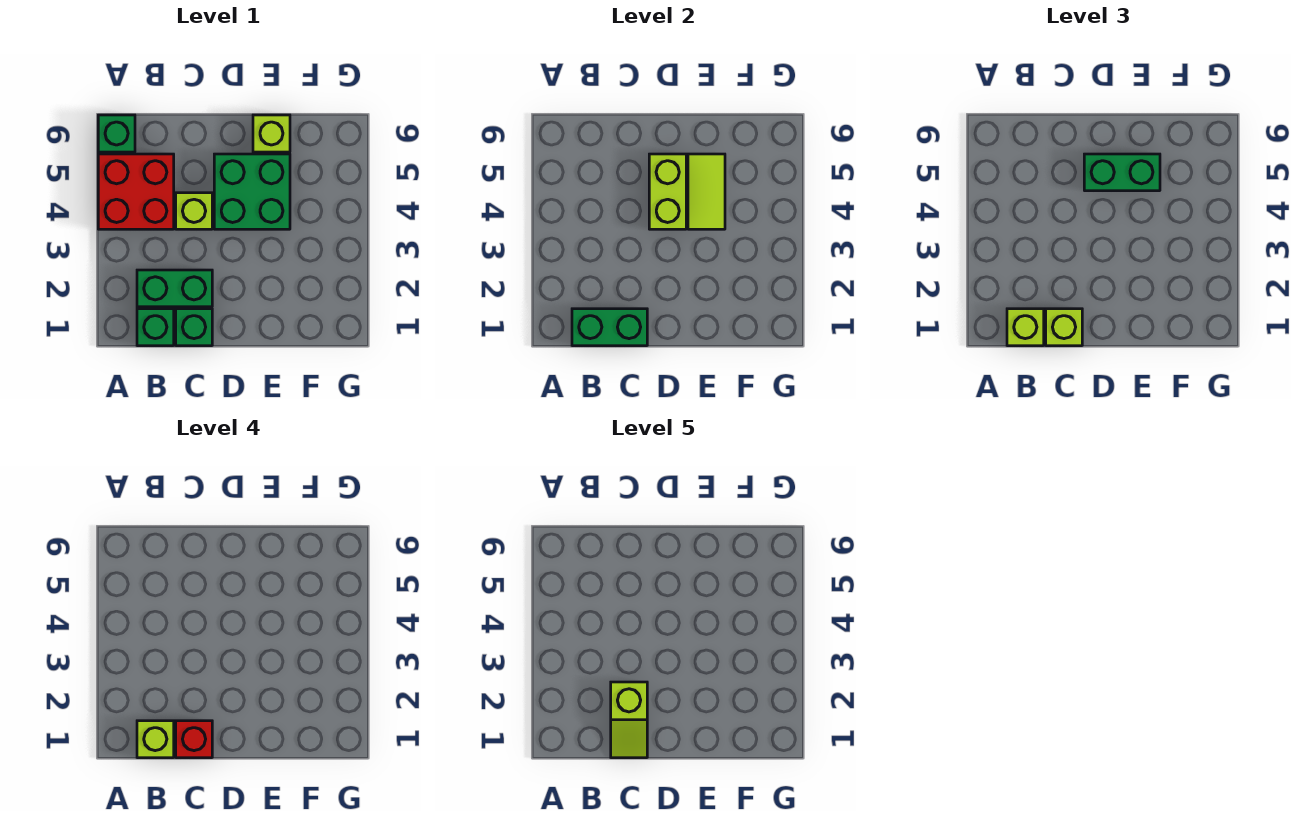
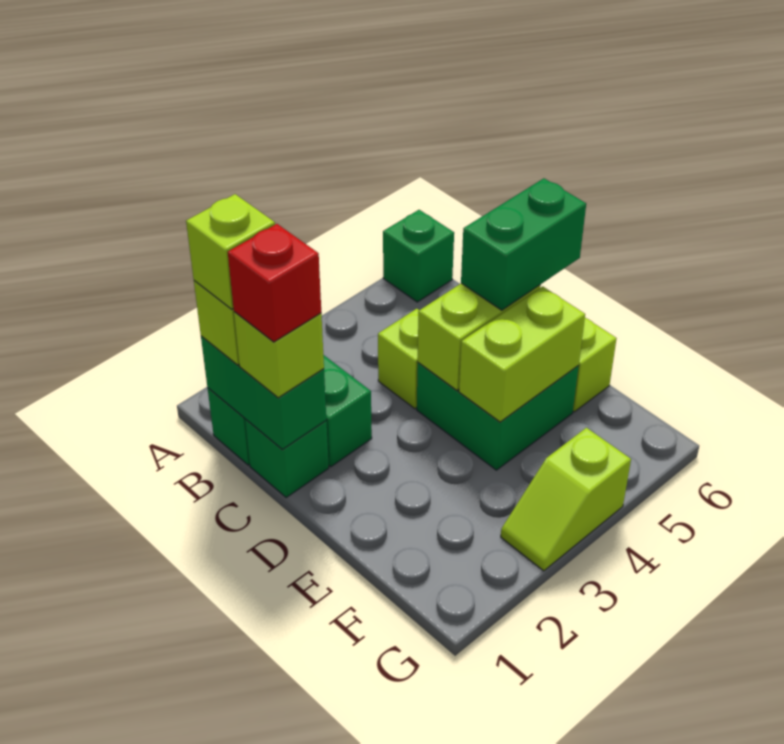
red 2x2 brick [98,154,174,229] -> none
lime 1x2 slope [611,682,647,758] -> lime 1x2 slope moved to [501,428,631,571]
green 1x2 brick [1084,154,1160,191] -> green 1x2 brick turned to [461,178,586,310]
lime 1x2 tile [688,154,725,229] -> lime 1x2 brick [459,286,585,422]

